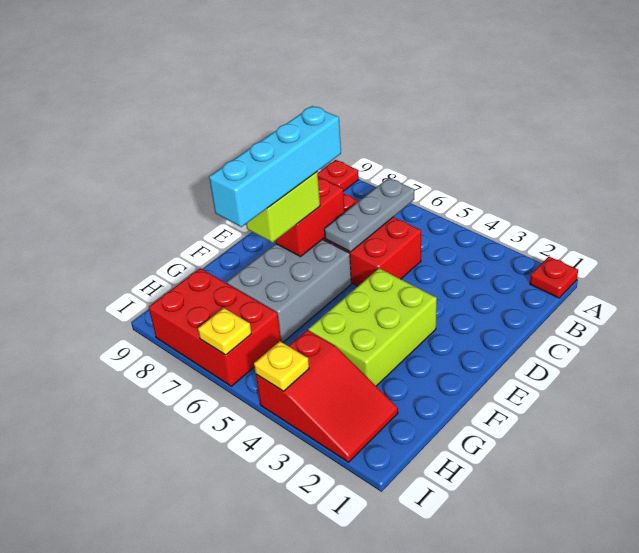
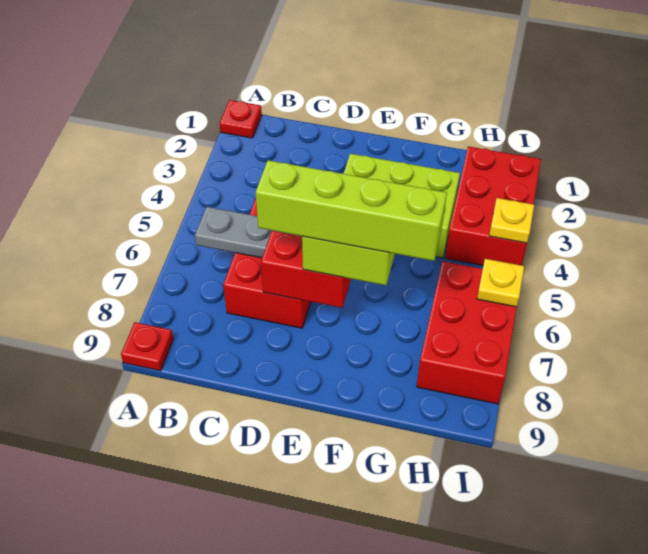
cyan 1x4 brick [209,106,341,227] -> lime 1x4 brick [256,160,447,261]
grey 2x3 brick [227,239,351,343] -> none
red 2x3 slope [256,330,398,462] -> red 2x3 brick [445,146,541,266]

